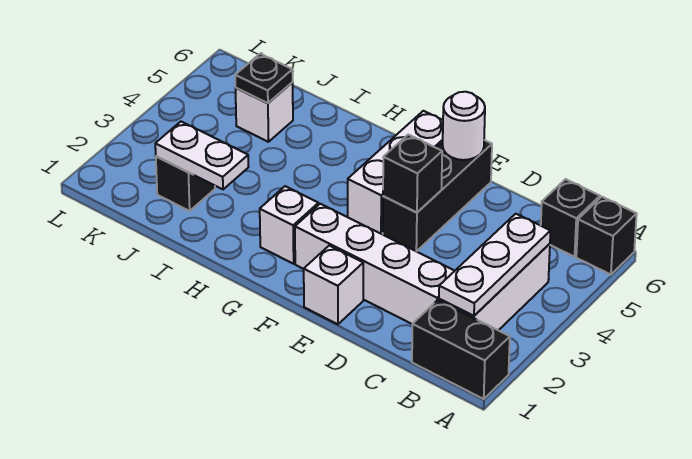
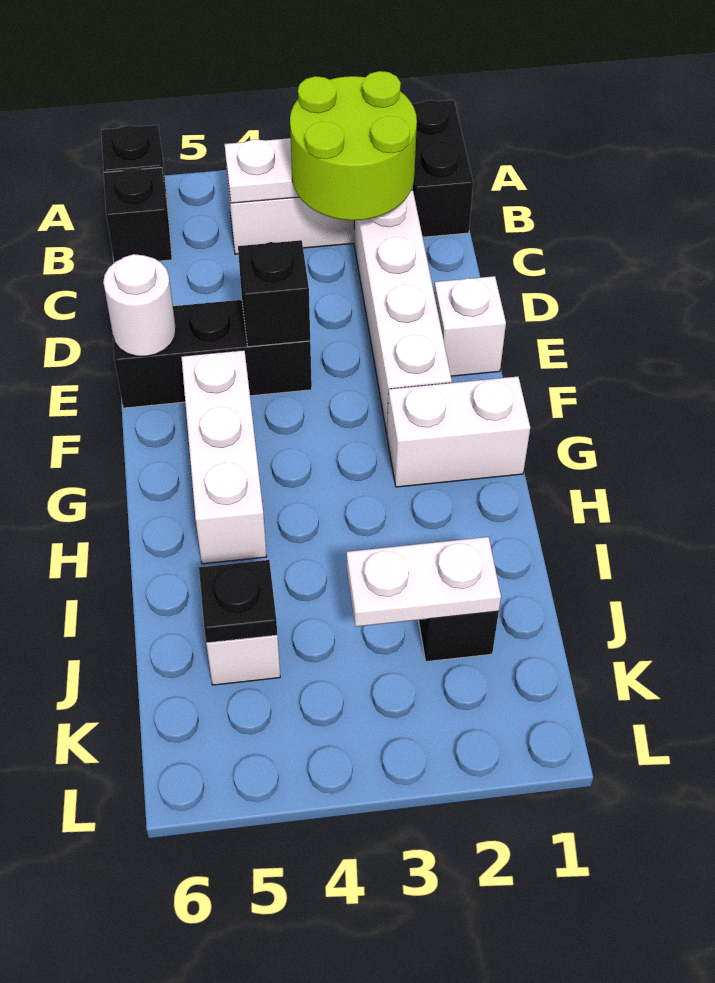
none -> lime 2x2 round brick [290,71,417,220]
white 1x3 brick [348,111,443,234] -> white 1x3 brick turned to [181,350,267,564]
white 1x1 brick [260,186,318,264] -> white 1x2 brick [387,376,530,487]
white 1x2 plate [155,122,248,189] -> white 1x2 plate turned to [347,537,501,627]

